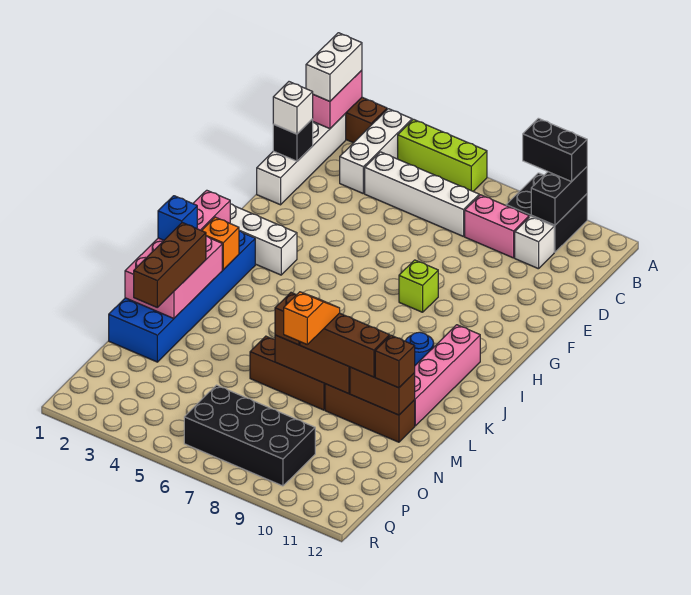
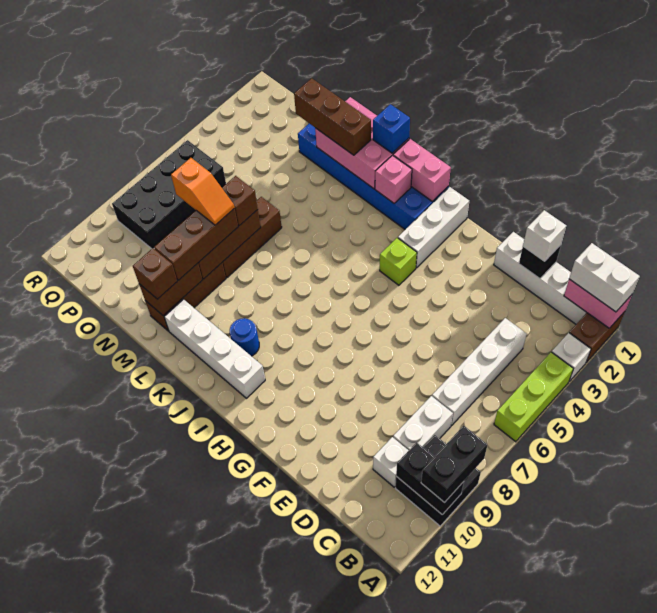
white 1x3 brick [340,109,412,193] -> white 1x1 brick [552,333,591,382]
pink 1x2 brick [465,195,529,258] -> white 1x2 brick [393,396,453,450]
lime 1x1 brick [399,260,438,312] -> lime 1x1 brick moved to [380,238,417,285]
pink 1x4 brick [415,325,480,426] -> white 1x4 brick [164,299,265,398]
orange 1x1 brick [202,217,239,270] -> pink 1x1 brick [375,155,412,203]

